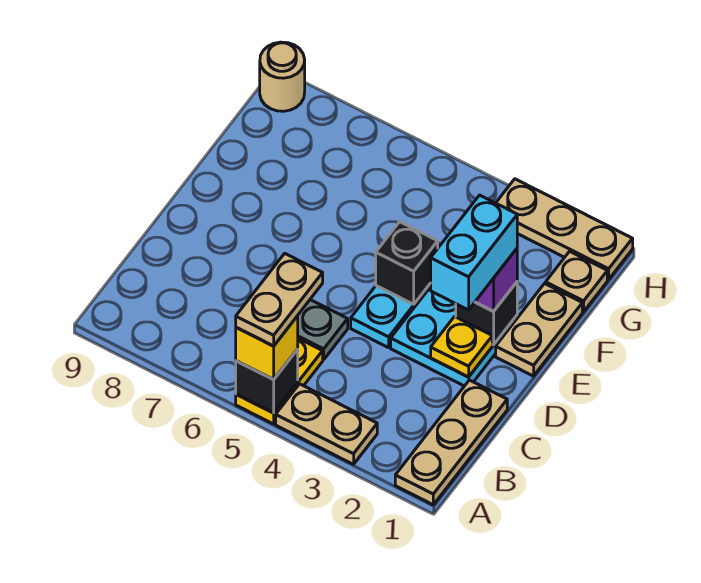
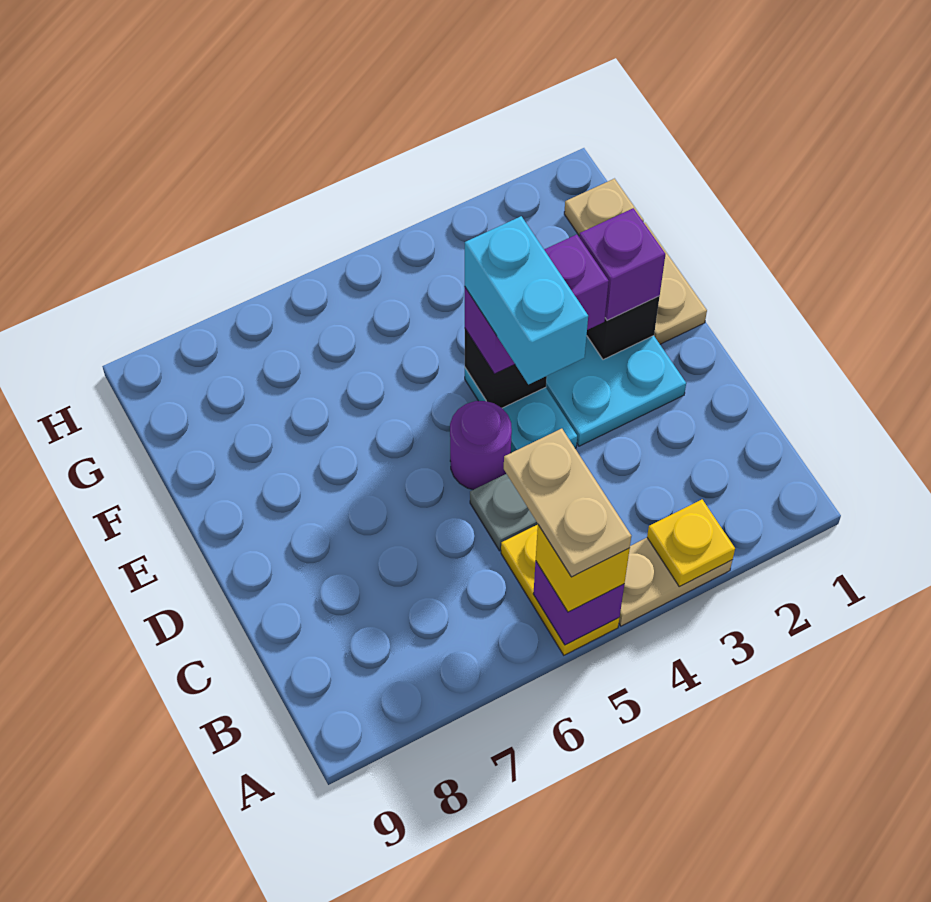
tan 1x3 plate [395,380,507,505] -> none
black 1x1 brick [236,350,298,413] -> purple 1x1 brick [533,562,624,645]
yellow 1x1 plate [431,317,492,377] -> yellow 1x1 plate moved to [647,500,735,587]
cyan 1x2 brick [430,195,517,310] -> cyan 1x2 brick moved to [465,216,588,384]
none -> purple 1x1 round brick [450,401,512,490]
none -> purple 1x2 brick [465,234,609,374]
tan 1x3 plate [496,179,633,279] -> none
tan 1x1 round brick [260,42,305,111] -> none

